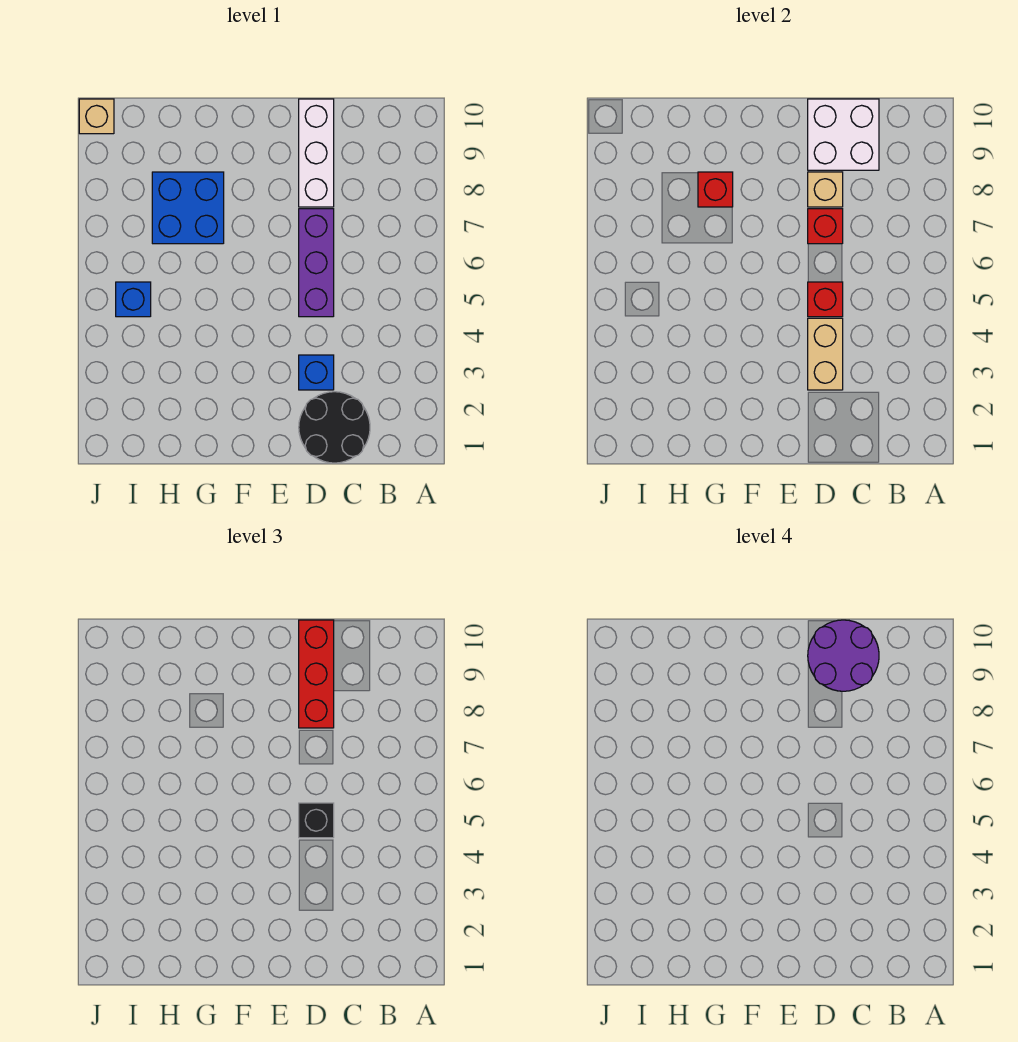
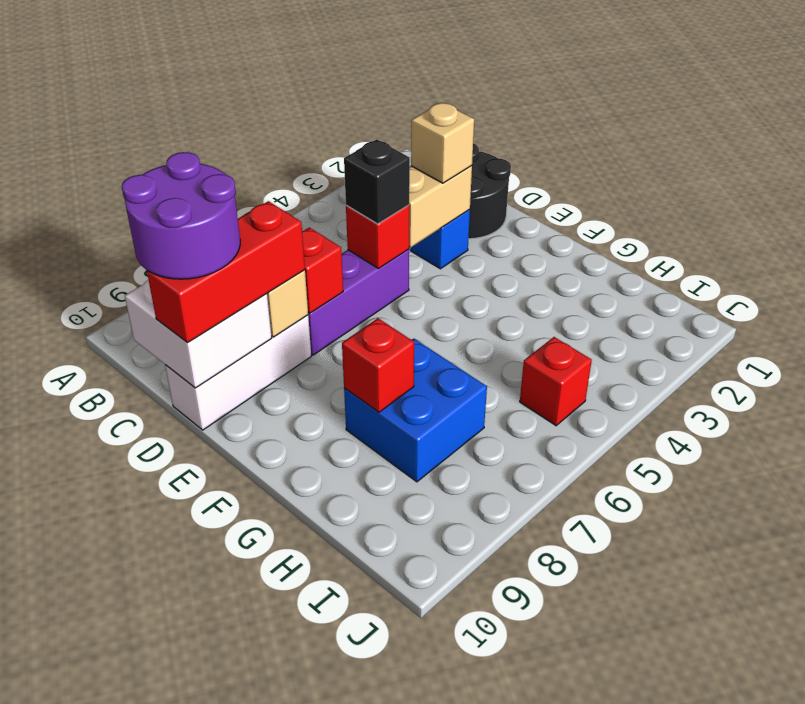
blue 1x1 brick [116,282,151,317] -> red 1x1 brick [520,337,592,426]
tan 1x1 brick [79,99,114,134] -> tan 1x1 brick moved to [411,102,474,183]

